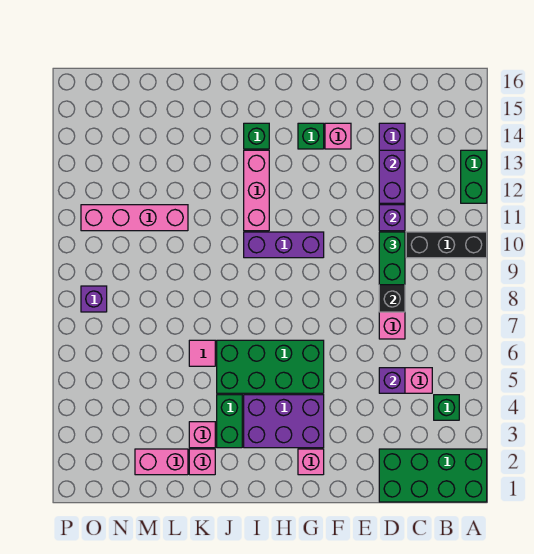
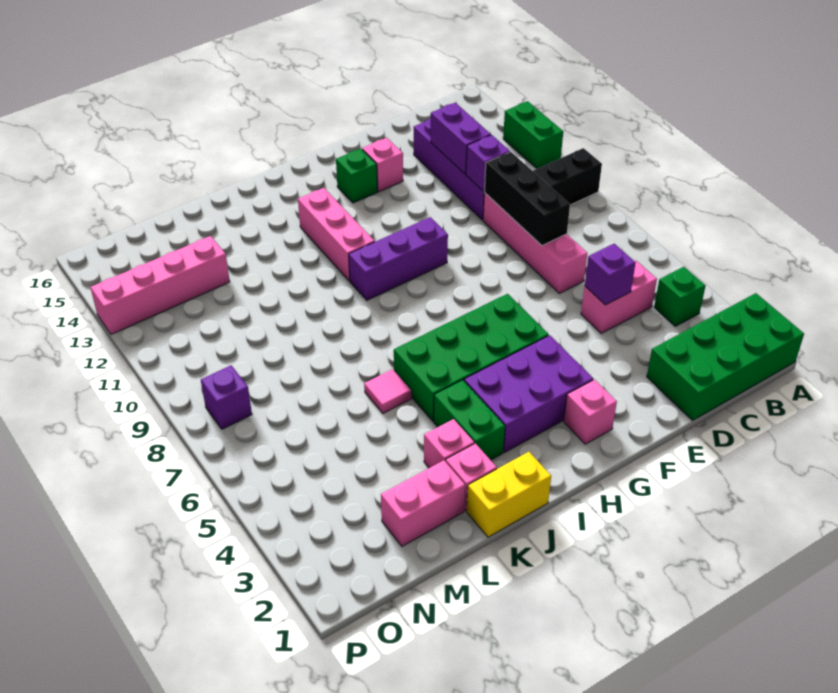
green 1x2 brick [379,232,405,285] -> none
green 1x1 brick [244,123,269,149] -> none
none -> yellow 1x2 brick [467,452,551,537]
pink 1x4 brick [81,205,188,231] -> pink 1x4 brick moved to [90,236,230,334]

